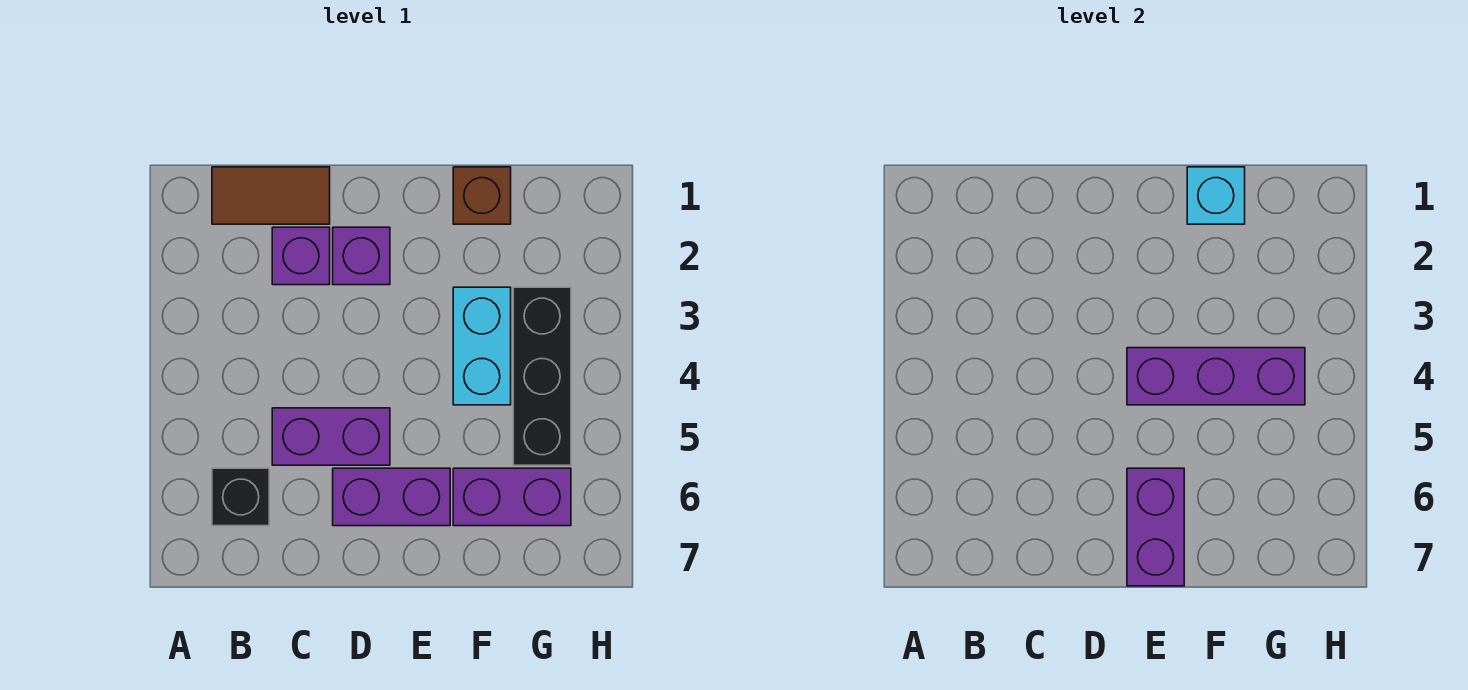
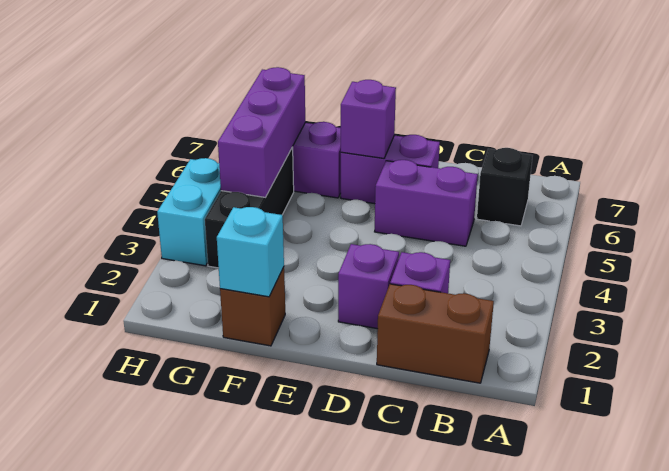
brown 1x2 tile [212,167,330,224] -> brown 1x2 brick [377,284,494,383]
purple 1x3 brick [1127,348,1305,405] -> purple 1x3 brick turned to [218,67,305,197]
purple 1x2 brick [1127,468,1184,586] -> purple 1x1 brick [341,80,396,158]
cyan 1x2 brick [453,287,511,405] -> cyan 1x2 brick moved to [157,158,221,266]

